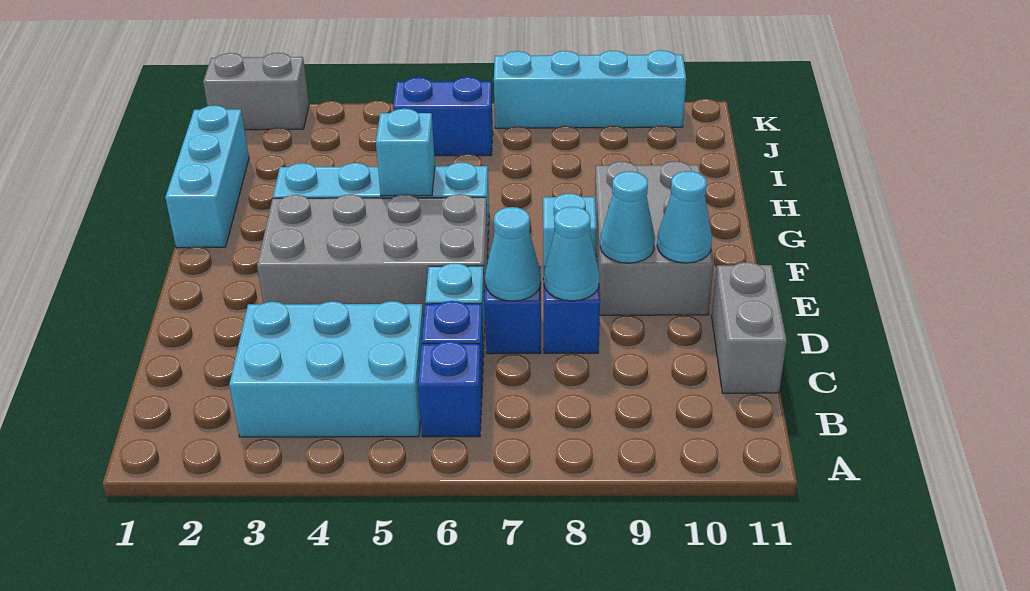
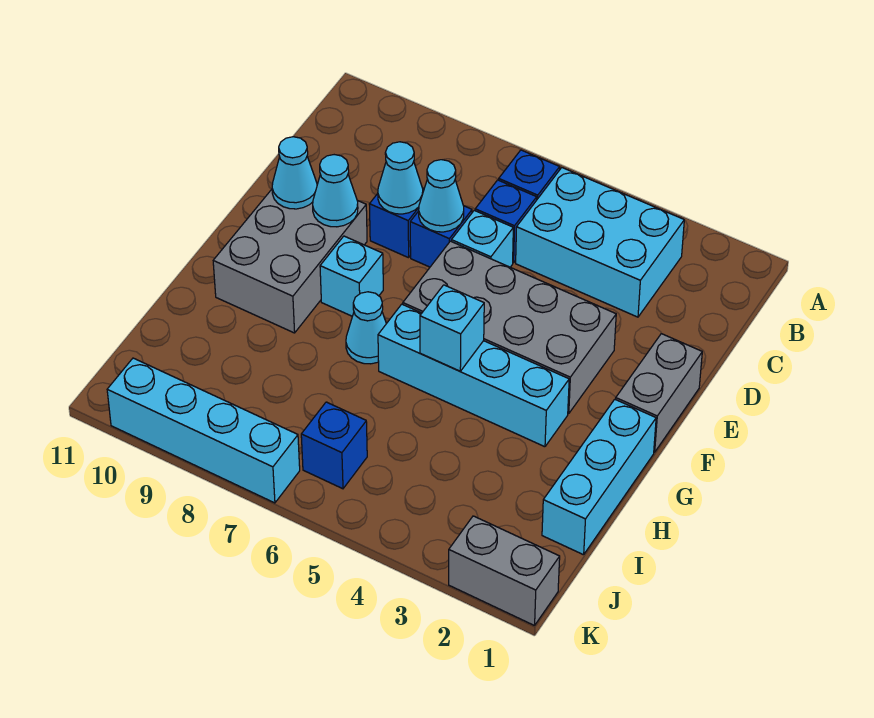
grey 1x2 brick [712,262,787,393] -> grey 1x2 brick moved to [616,334,702,452]
none -> cyan 1x1 cone [346,292,386,364]
blue 1x2 brick [393,77,493,156] -> blue 1x1 brick [301,402,367,489]

